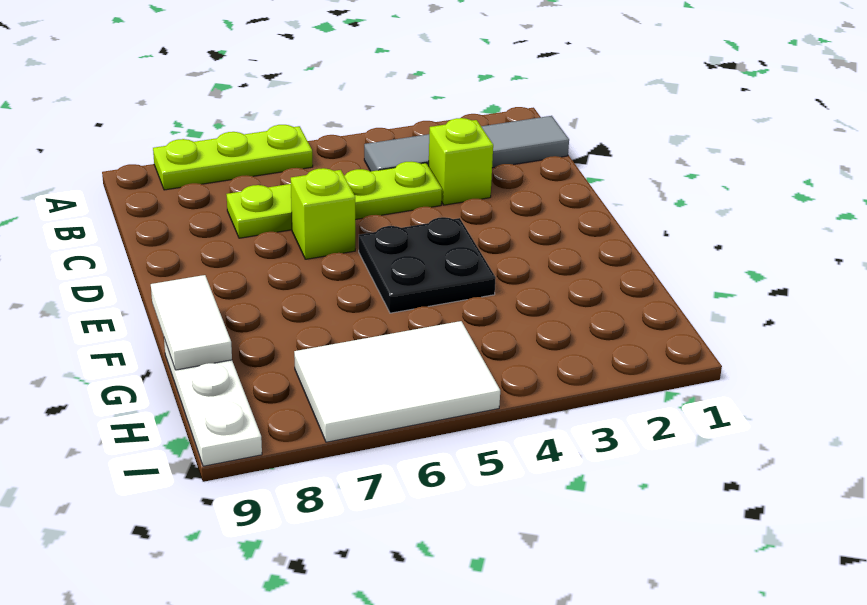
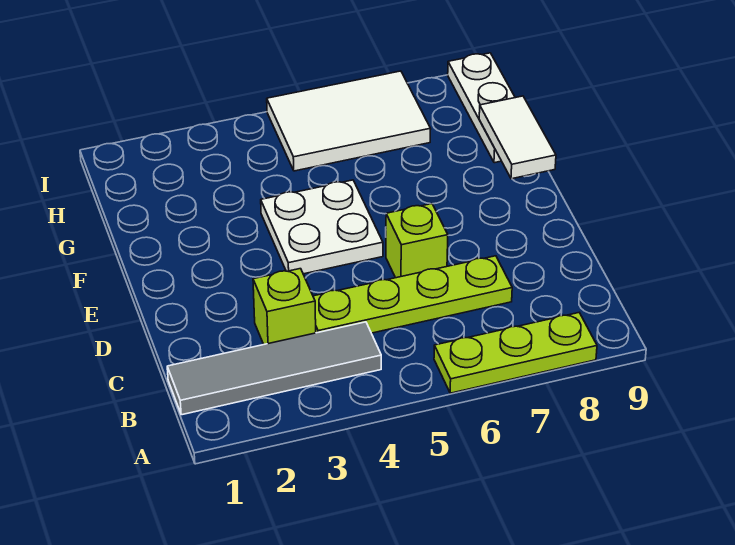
black 2x2 plate [359,217,496,313] -> white 2x2 plate [261,180,383,274]

